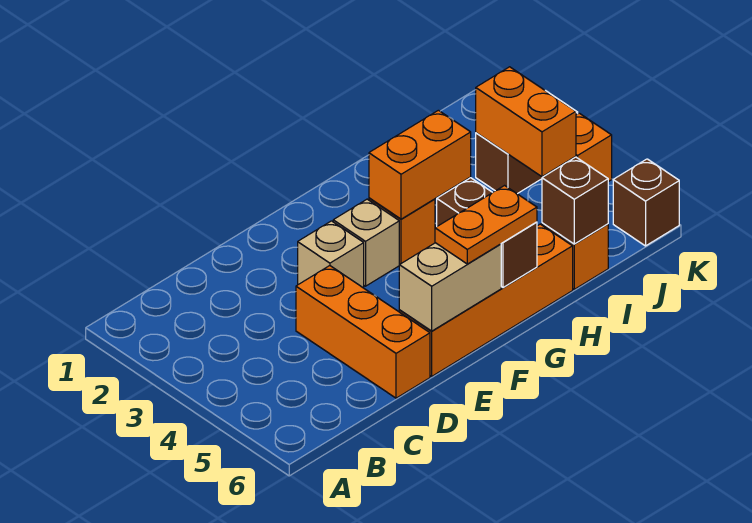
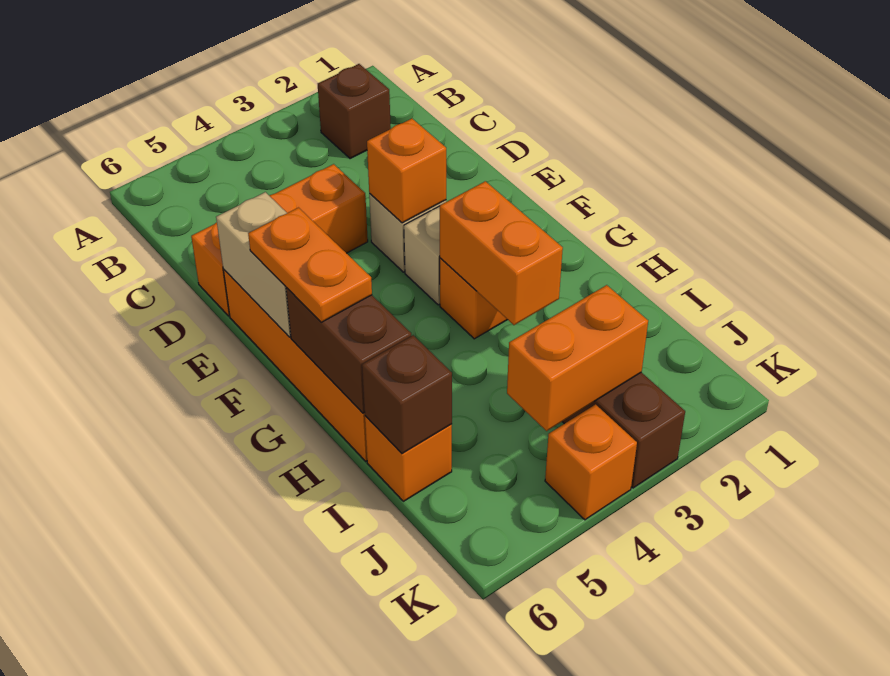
none -> orange 1x1 brick [367,119,446,223]
brown 1x2 brick [437,178,537,288] -> brown 1x2 brick turned to [286,287,411,413]
brown 1x1 brick [613,159,679,246] -> brown 1x1 brick moved to [318,64,391,159]

